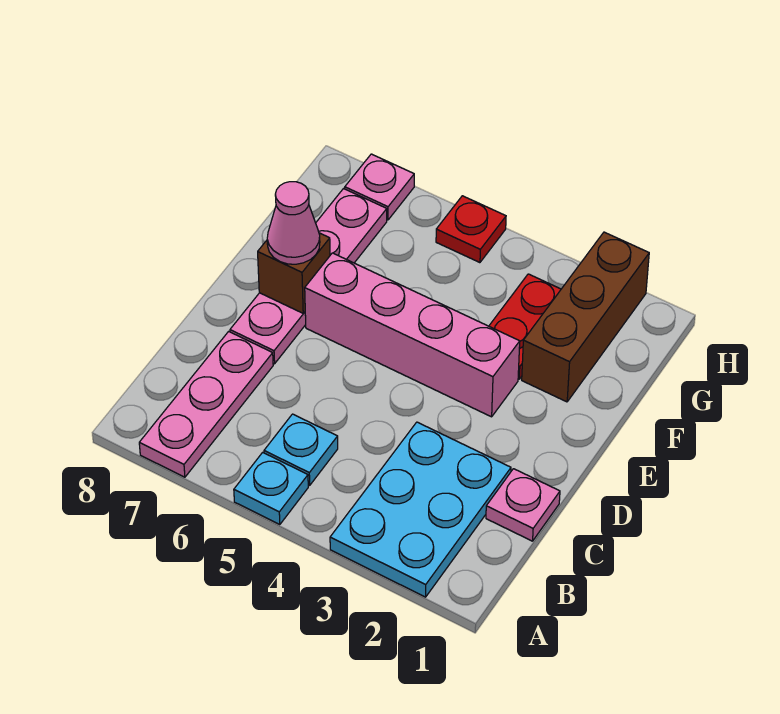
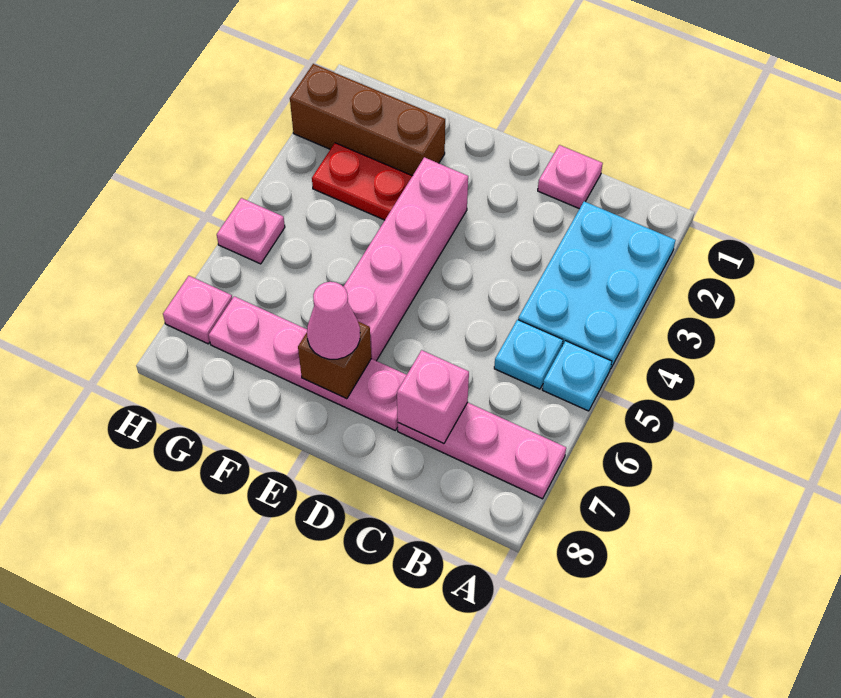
cyan 2x3 plate [330,422,511,597] -> cyan 2x3 plate turned to [518,202,676,369]
none -> pink 1x1 brick [397,350,469,444]
red 1x1 plate [436,196,506,263] -> pink 1x1 plate [217,198,285,264]

